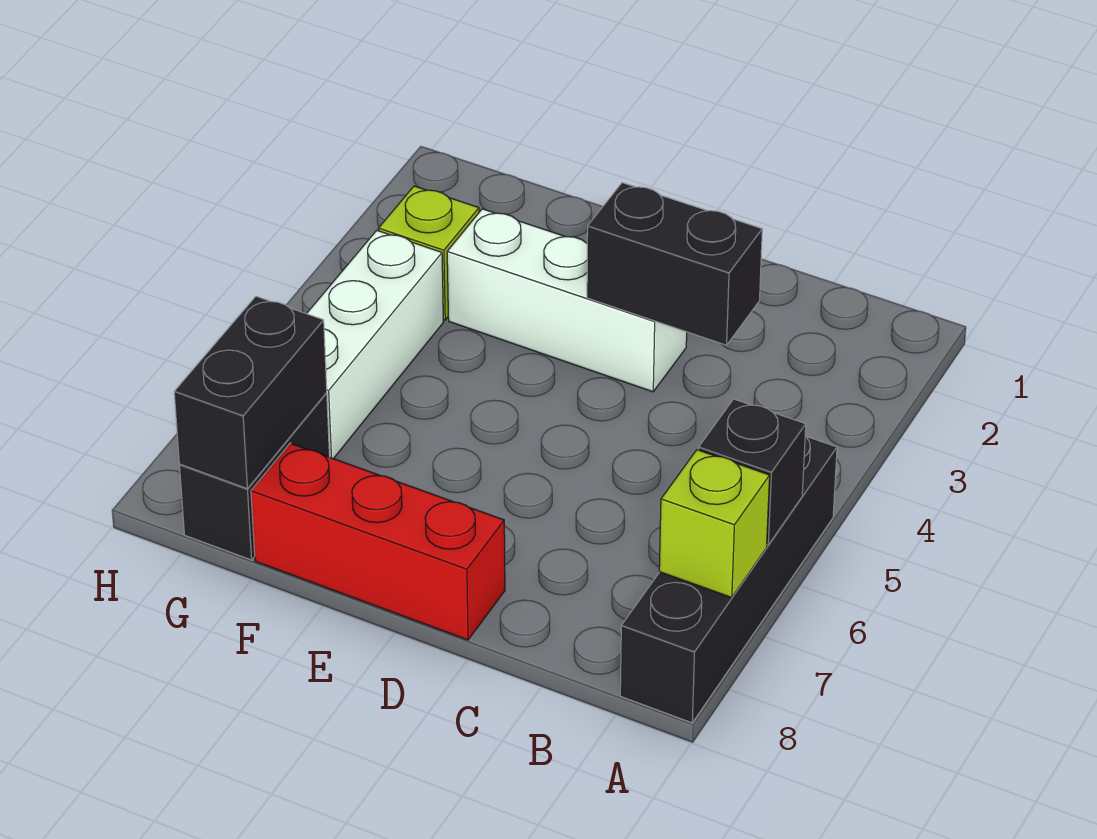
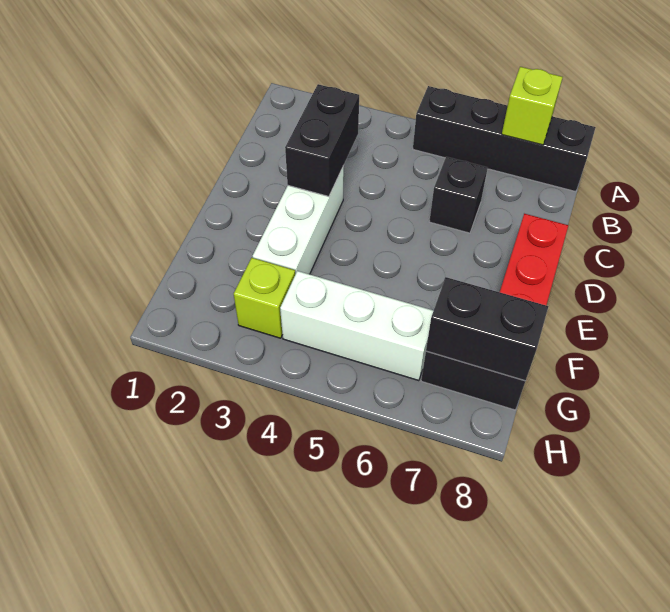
black 1x1 brick [699,399,806,545] -> black 1x1 brick moved to [429,157,488,233]

